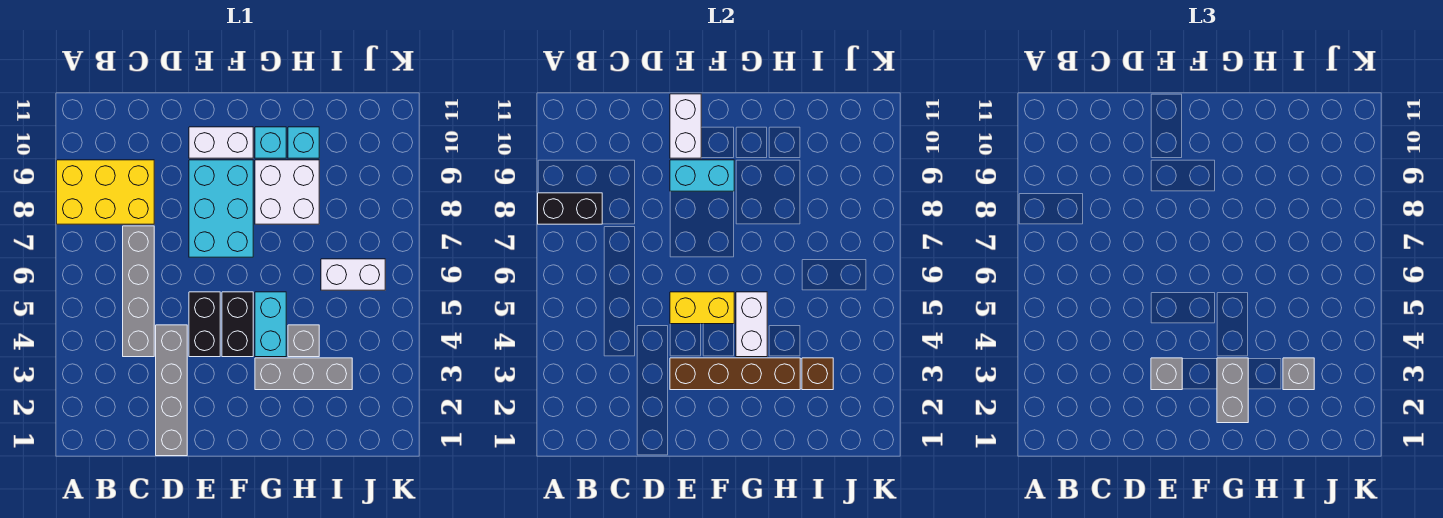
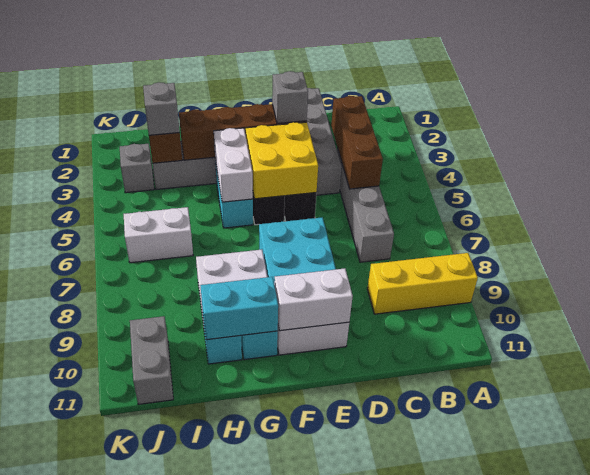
yellow 2x3 brick [57,160,154,224] -> yellow 1x3 brick [367,253,478,314]
black 1x2 brick [538,193,602,224] -> none
none -> brown 1x3 brick [331,96,383,189]
yellow 1x2 brick [670,292,734,324] -> yellow 2x2 brick [246,122,318,199]
cyan 1x2 brick [670,160,734,191] -> cyan 1x2 brick moved to [200,277,278,340]
white 1x2 brick [670,94,701,158] -> white 1x2 brick turned to [274,268,353,331]
grey 1x2 brick [1217,358,1248,423] -> grey 1x2 brick moved to [130,316,173,404]
grey 1x1 brick [288,325,319,357] -> grey 1x1 brick moved to [120,144,154,193]

